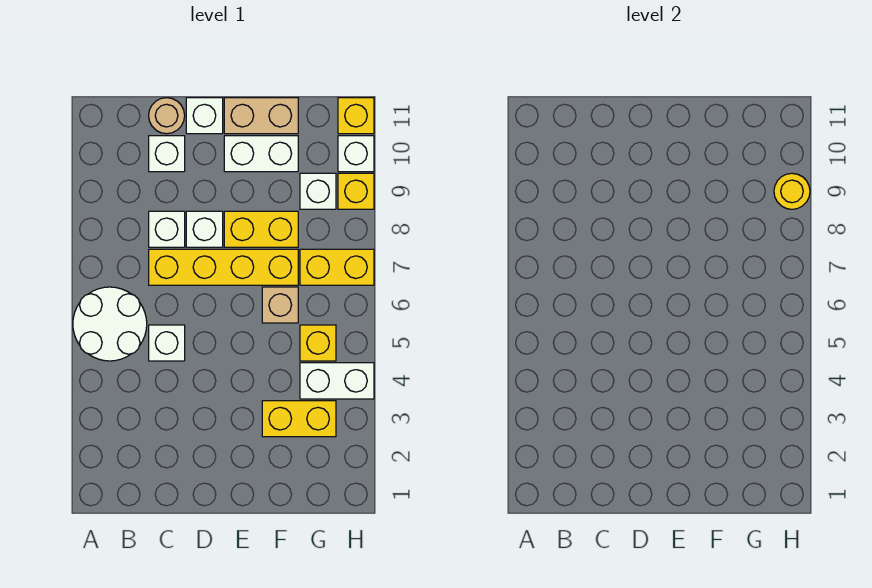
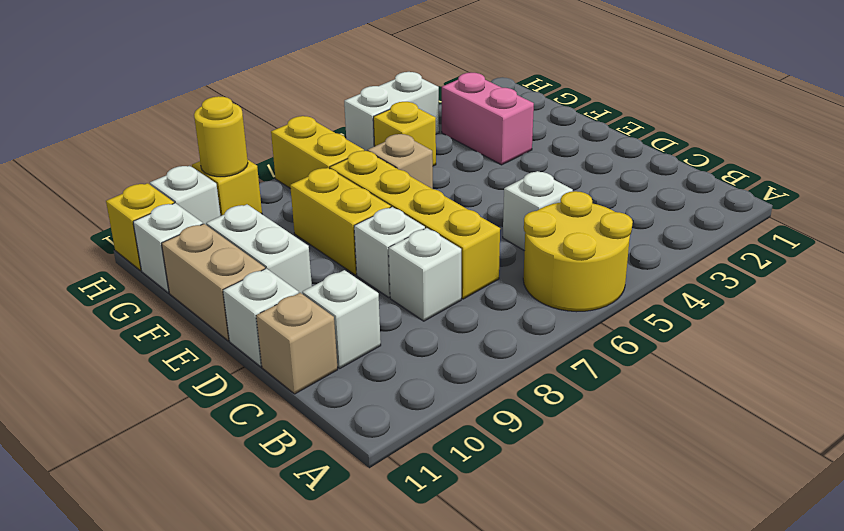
white 2x2 round brick [73,287,147,361] -> yellow 2x2 round brick [523,191,633,312]
tan 1x1 round brick [149,98,185,134] -> tan 1x1 brick [256,293,338,394]
yellow 1x2 brick [262,401,336,437] -> pink 1x2 brick [442,73,534,165]
white 1x2 brick [300,363,374,399] -> white 1x2 brick turned to [344,72,439,151]
white 1x1 brick [300,173,336,209] -> white 1x1 brick moved to [133,203,203,293]

